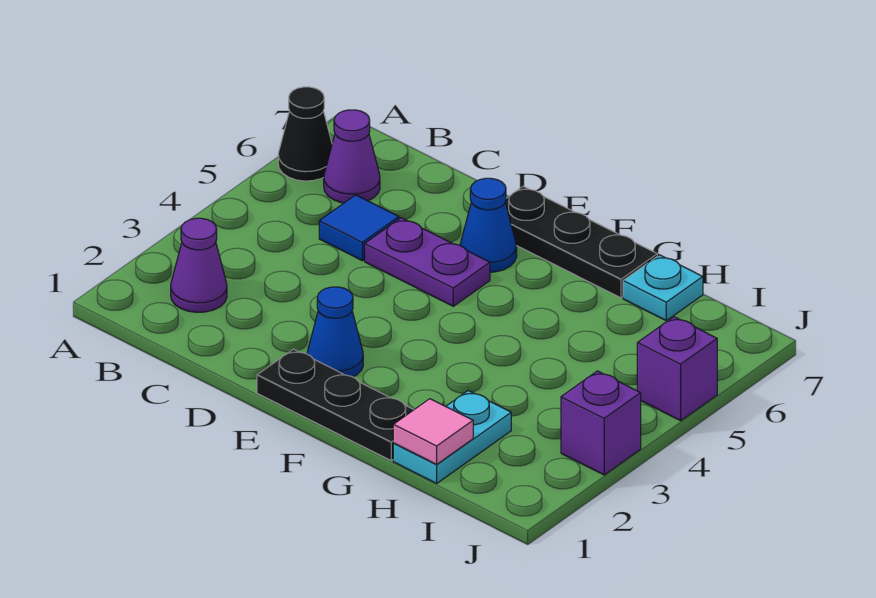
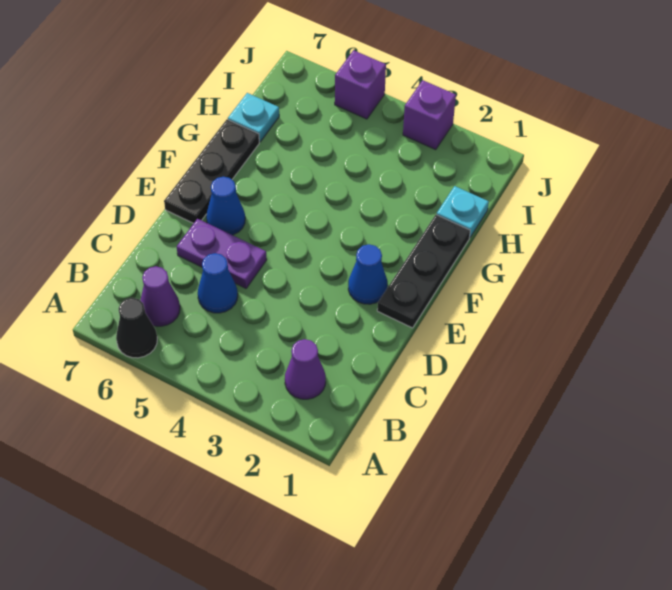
blue 1x1 tile [319,195,399,261] -> blue 1x1 cone [198,253,238,313]
purple 1x2 plate [365,218,490,306] -> purple 1x2 plate turned to [177,219,267,288]
cyan 1x2 plate [393,391,511,483] -> cyan 1x1 plate [437,186,489,237]
pink 1x1 tile [393,399,473,464] -> none

